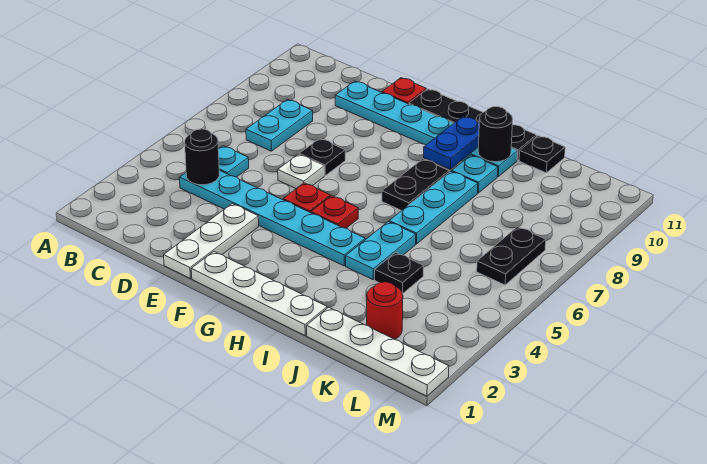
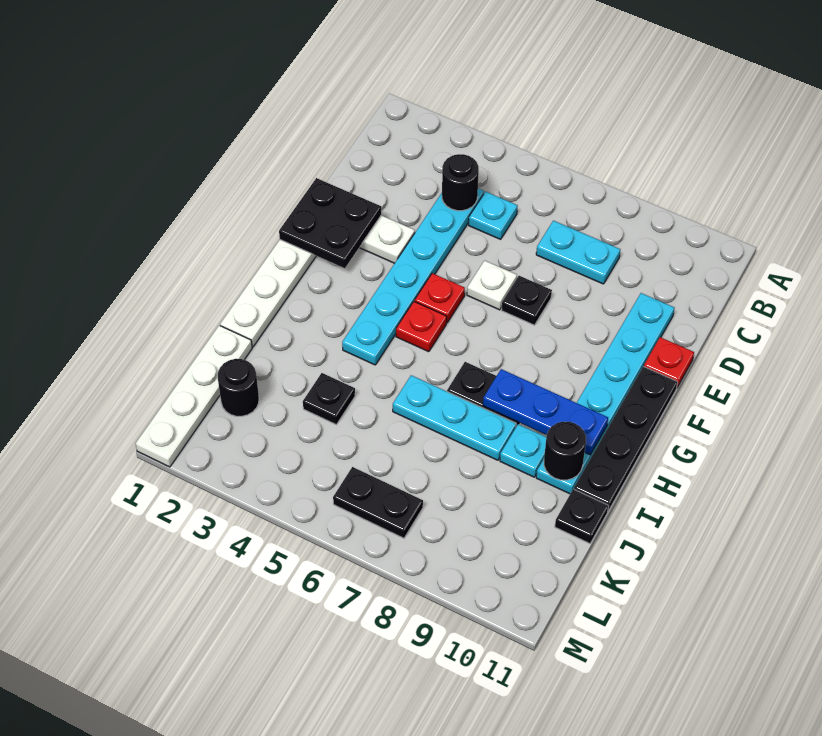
none -> black 2x2 plate [279,178,381,268]
blue 1x2 plate [424,116,479,169] -> blue 1x3 plate [483,369,608,455]
cyan 1x2 plate [346,222,416,280] -> none
red 1x1 round brick [367,282,403,339] -> black 1x1 round brick [218,359,259,416]

